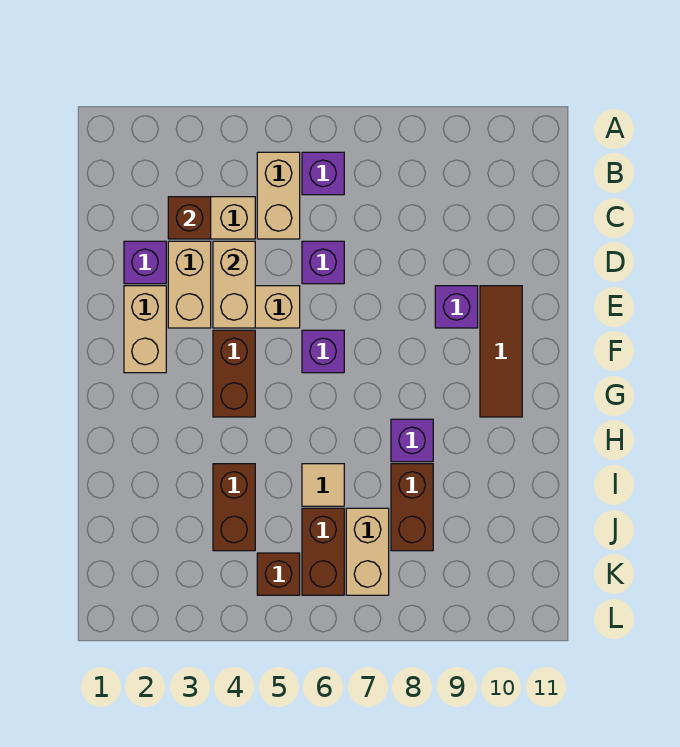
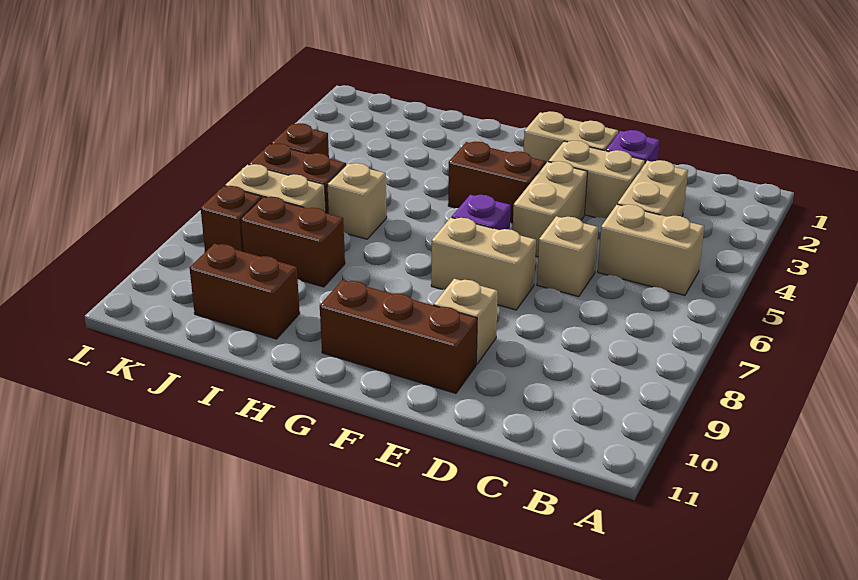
purple 1x1 brick [302,152,344,195] -> none
brown 1x1 brick [168,197,211,239] -> brown 1x1 brick moved to [201,186,262,252]
tan 1x2 brick [213,241,255,328] -> tan 1x2 brick moved to [431,217,536,310]
purple 1x1 brick [302,241,344,284] -> tan 1x1 brick [537,216,598,297]
purple 1x1 brick [435,286,478,328] -> tan 1x1 brick [434,279,498,364]
brown 1x3 tile [480,286,522,417] -> brown 1x3 brick [320,280,477,393]
purple 1x1 brick [391,419,433,462] -> none
brown 1x2 brick [213,464,255,551] -> brown 1x2 brick moved to [189,244,300,339]
tan 1x1 tile [302,464,344,506] -> tan 1x1 brick [327,163,387,239]

